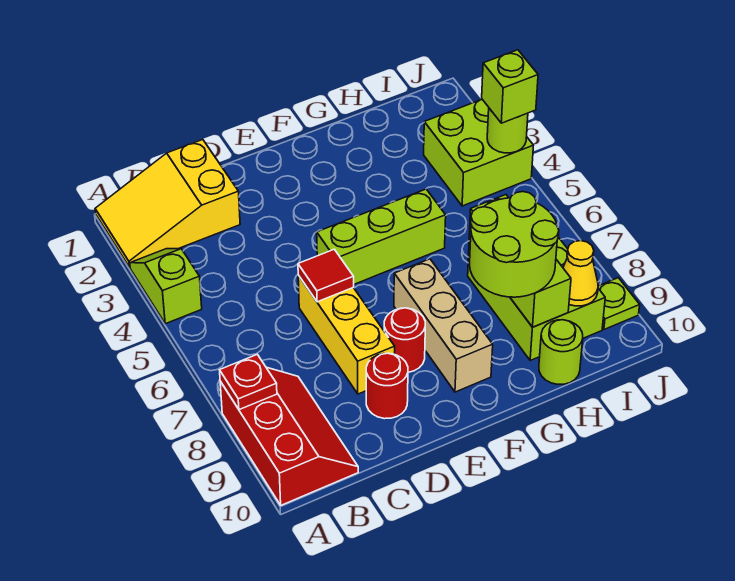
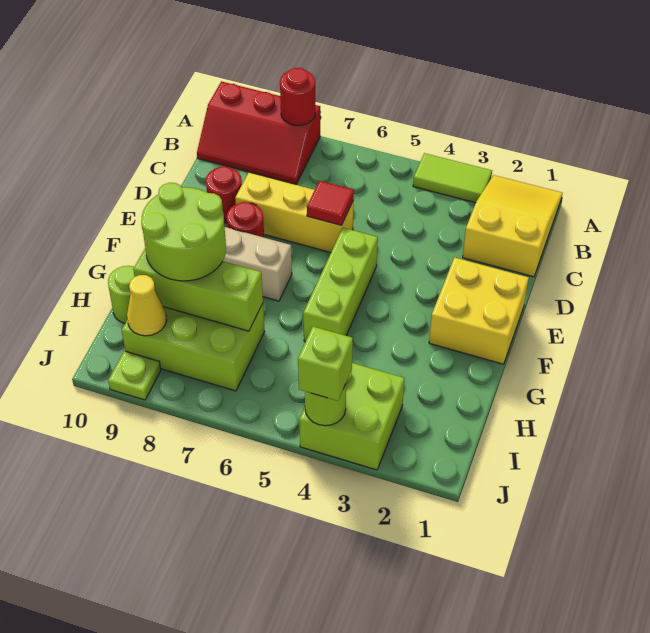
lime 1x2 slope [130,249,202,324] -> lime 1x2 tile [413,153,492,203]
red 1x1 plate [220,354,277,410] -> red 1x1 round brick [280,68,315,125]
none -> yellow 2x2 brick [429,258,529,364]

